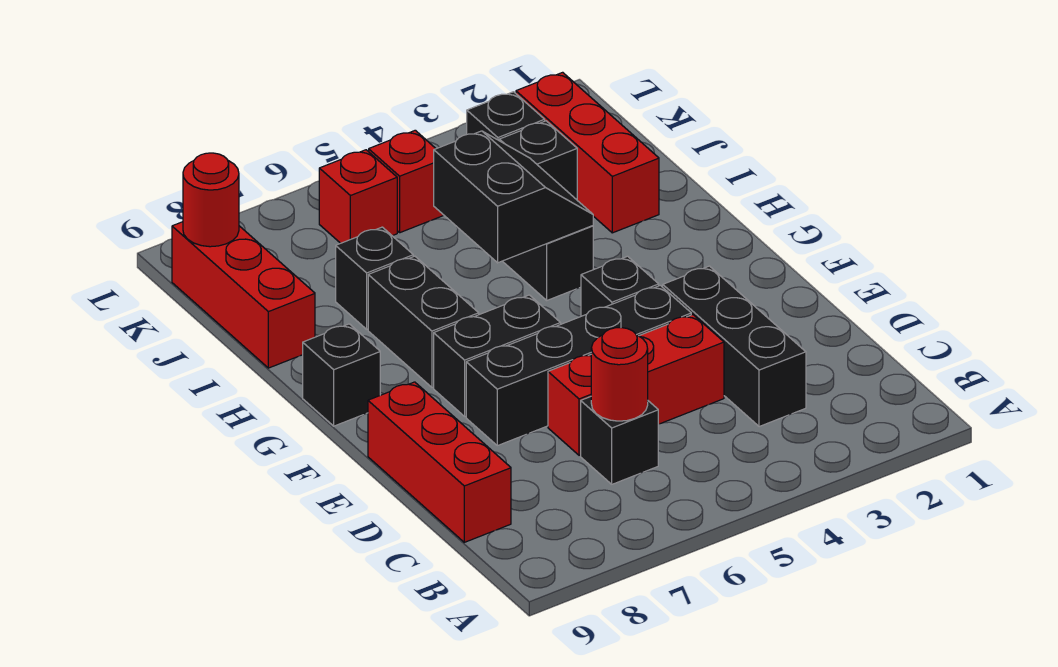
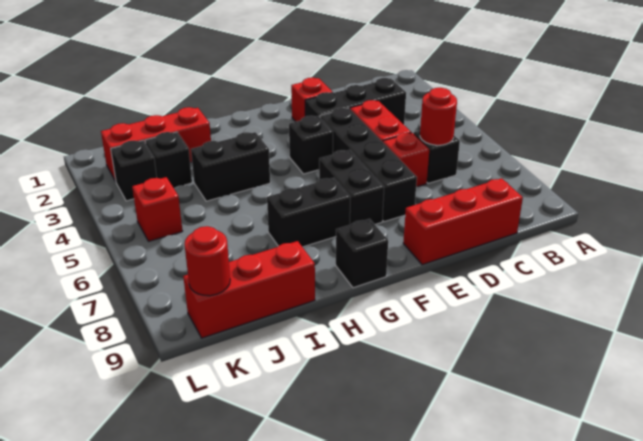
black 2x2 slope [434,131,593,263] -> none
black 1x1 brick [336,227,413,329] -> none
red 1x1 brick [319,150,397,243] -> red 1x1 brick moved to [291,78,333,122]

